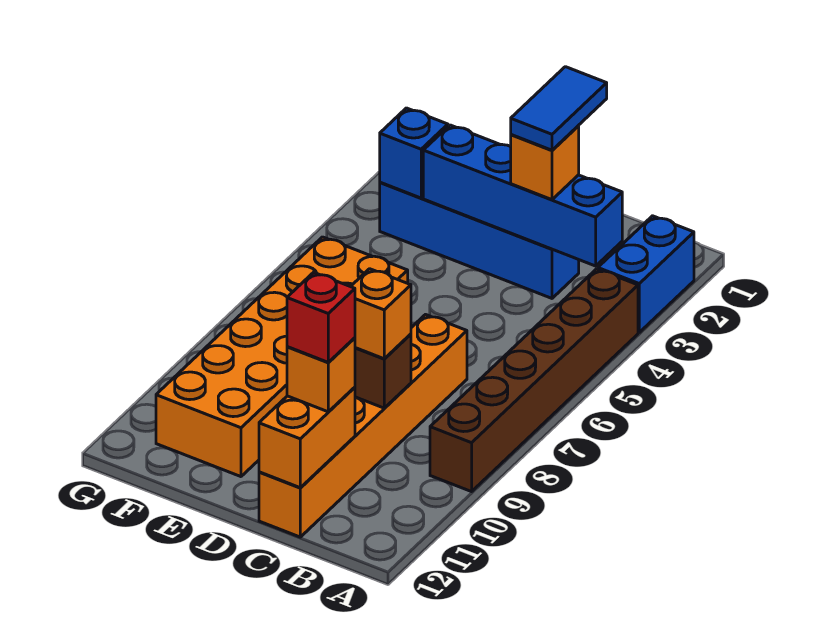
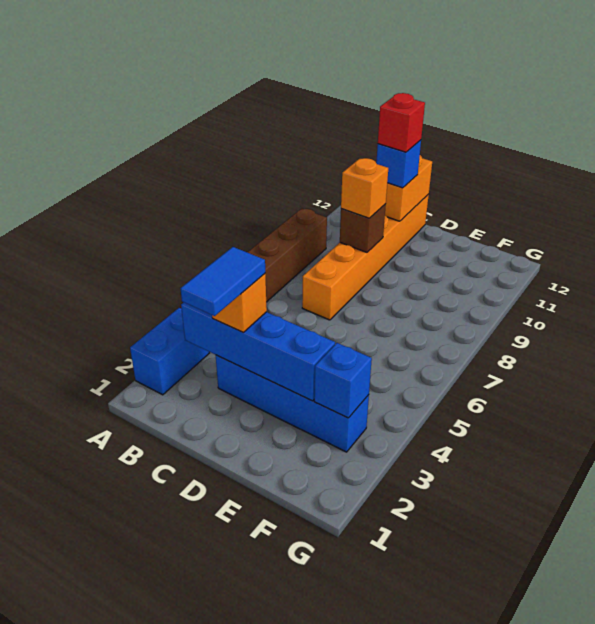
orange 1x1 brick [287,338,355,412] -> blue 1x1 brick [376,140,421,188]
orange 2x6 brick [156,237,408,477] -> none

